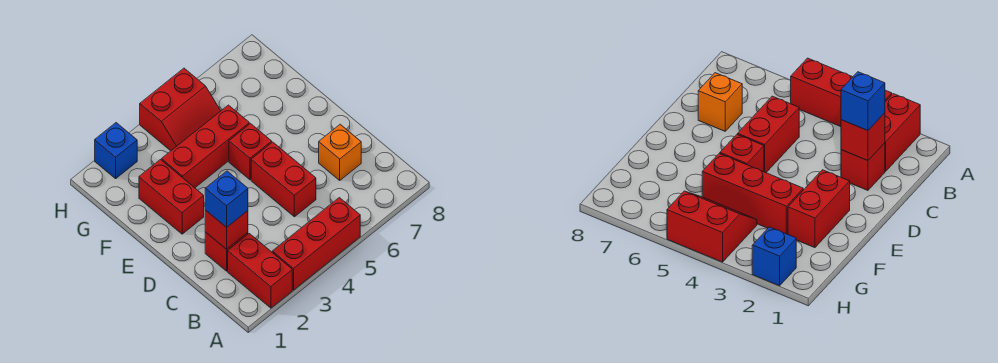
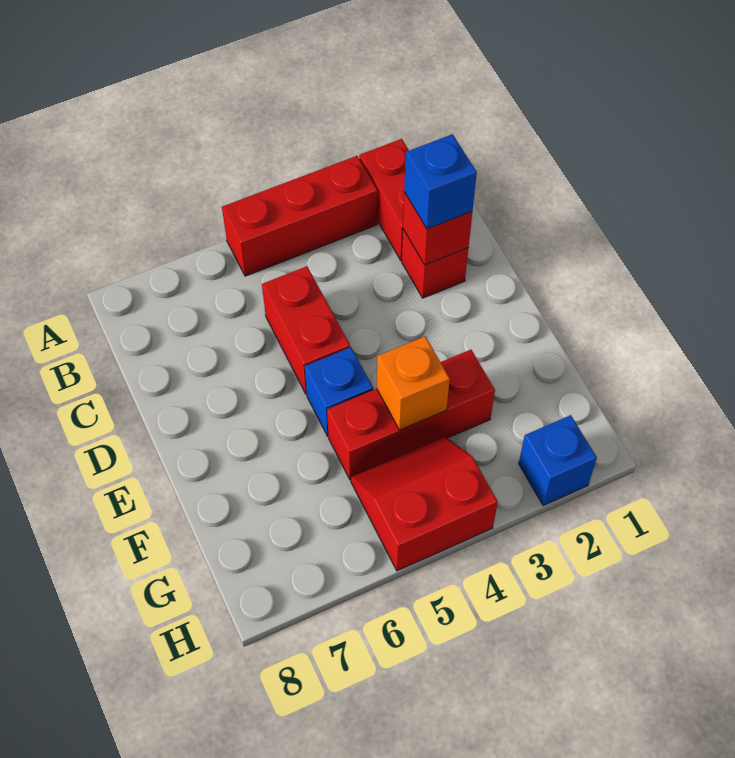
orange 1x1 brick [319,124,361,180] -> orange 1x1 brick moved to [377,336,450,430]
red 1x2 brick [139,160,204,234] -> none
red 1x1 brick [229,124,272,180] -> blue 1x1 brick [305,347,373,436]

